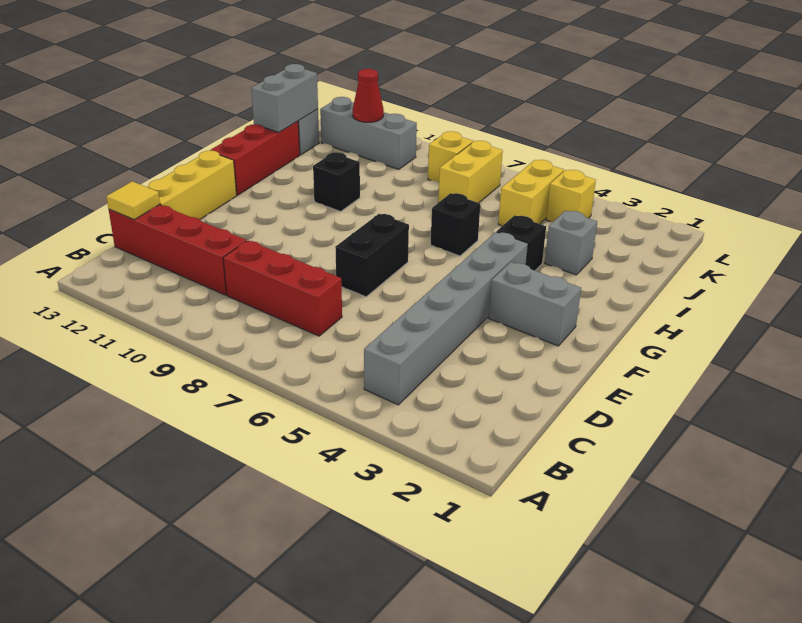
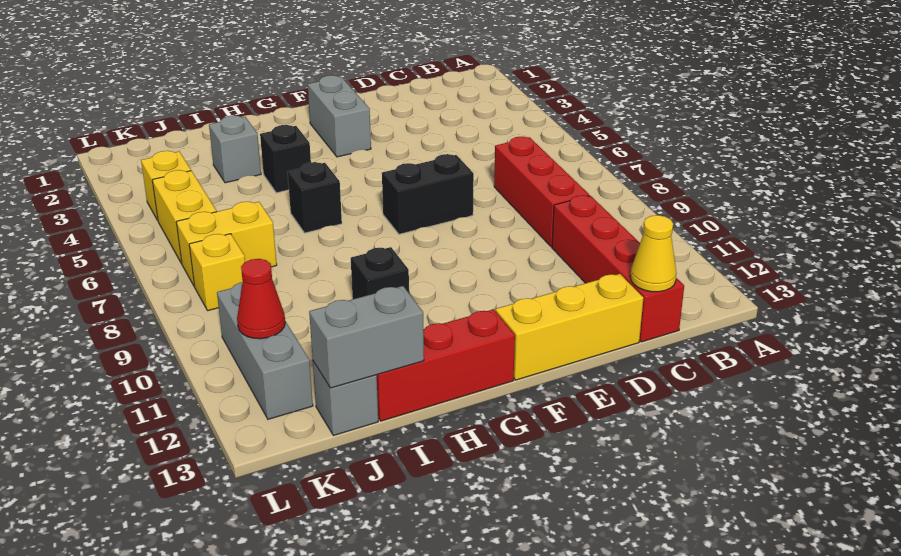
grey 1x6 brick [364,232,528,405] -> none
yellow 1x1 tile [106,181,160,220] -> yellow 1x1 cone [630,215,677,292]
yellow 1x2 brick [498,160,564,226] -> yellow 1x2 brick turned to [152,170,217,264]

